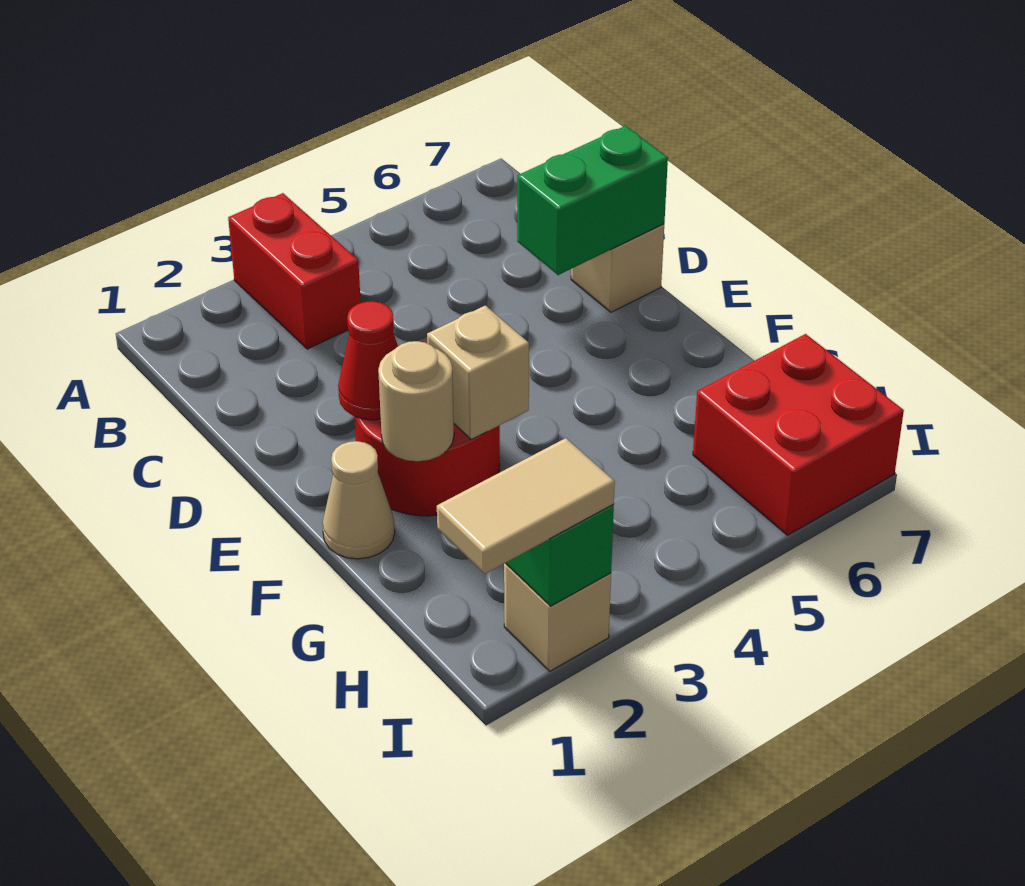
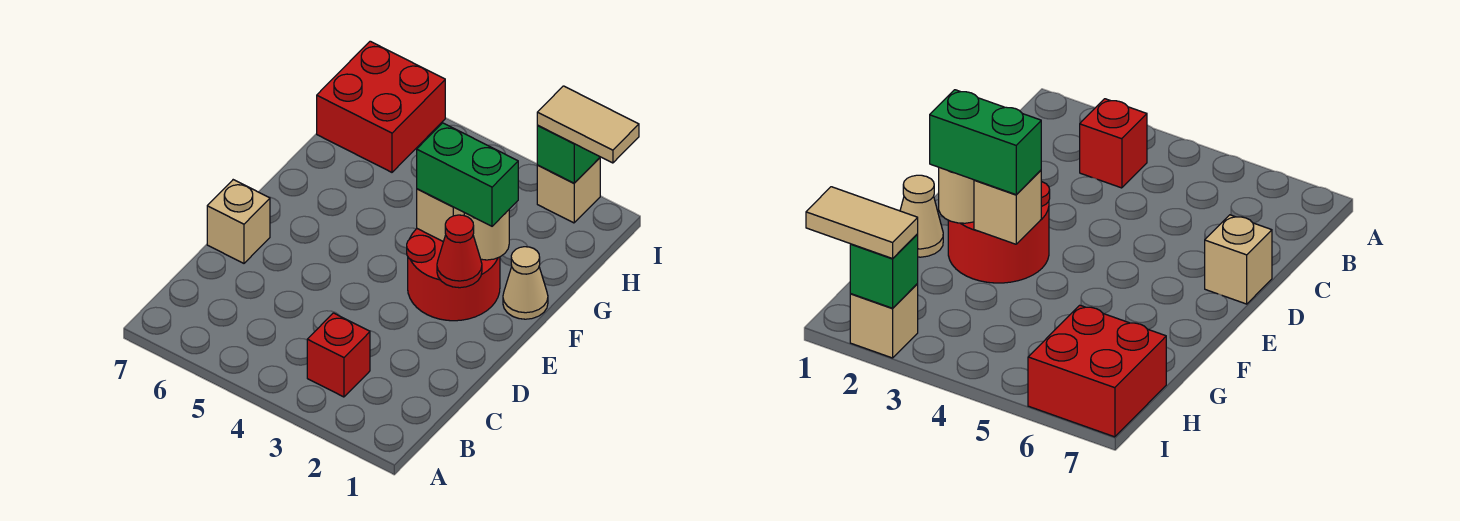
red 1x2 brick [228,193,361,349] -> red 1x1 brick [307,313,370,397]
green 1x2 brick [517,126,668,275] -> green 1x2 brick moved to [417,123,518,226]

